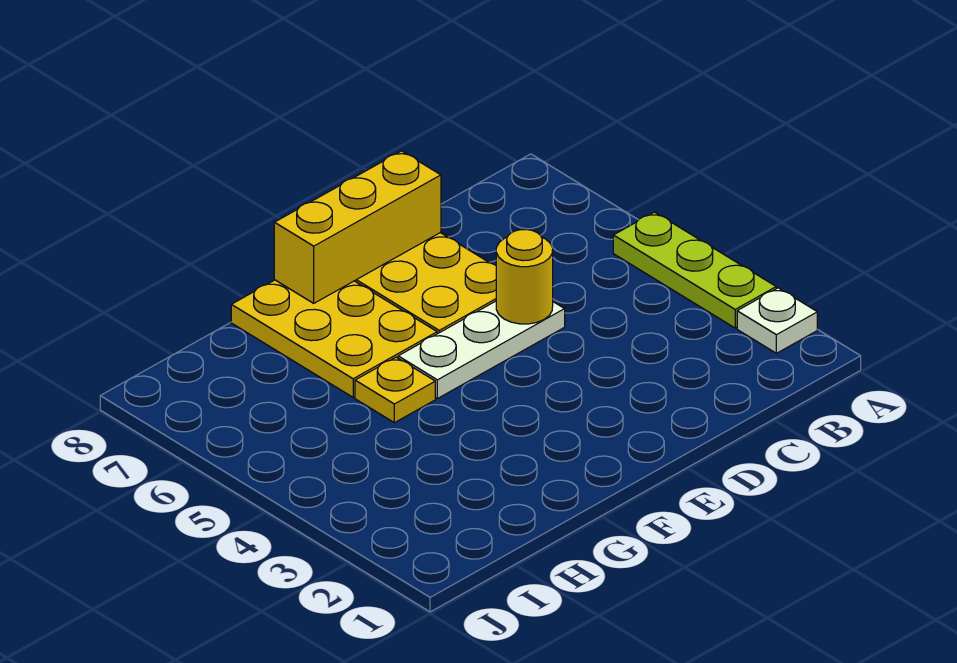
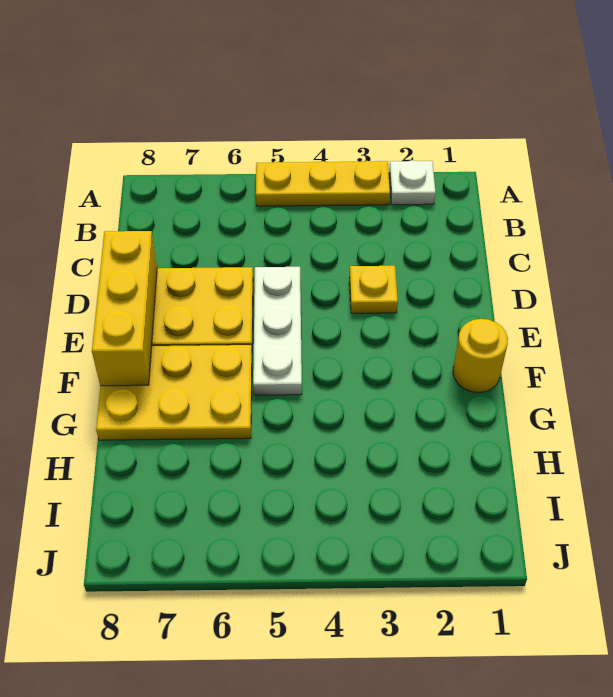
lime 1x3 plate [613,212,776,328] -> yellow 1x3 plate [256,161,390,206]
yellow 1x1 round brick [496,229,553,324] -> yellow 1x1 round brick moved to [453,319,508,393]
yellow 1x1 plate [355,357,435,423] -> yellow 1x1 plate moved to [349,266,398,313]

